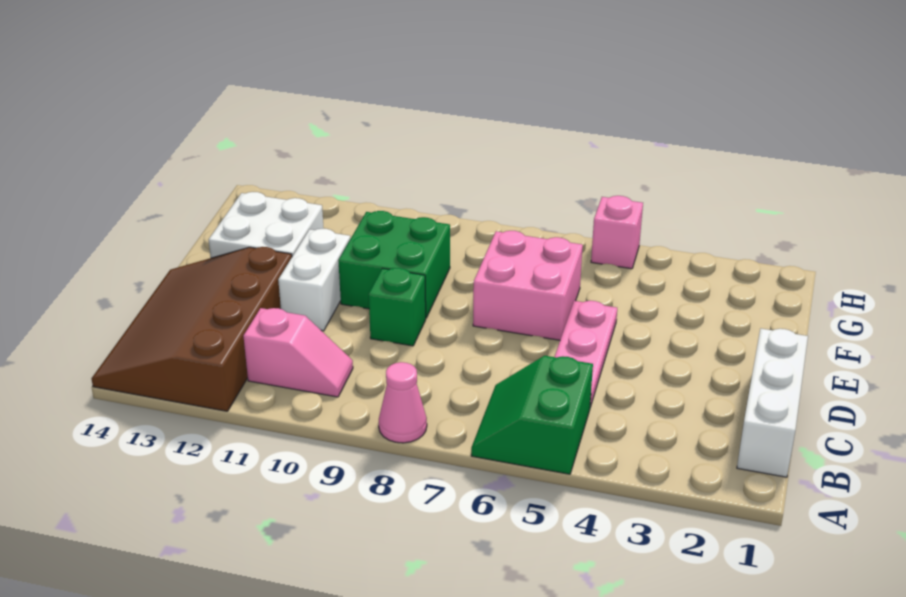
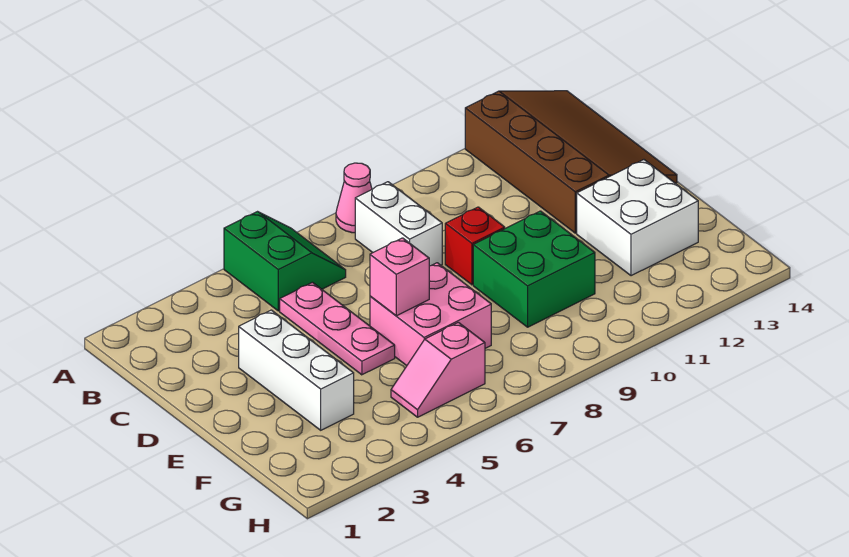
white 1x3 brick [737,329,808,477] -> white 1x3 brick moved to [239,310,354,430]
pink 1x2 slope [243,308,353,397] -> pink 1x2 slope moved to [391,322,485,417]
green 1x1 brick [369,268,426,346] -> red 1x1 brick [445,207,505,285]
white 1x2 brick [278,229,350,331] -> white 1x2 brick moved to [355,182,442,266]
pink 1x1 brick [591,196,643,269] -> pink 1x1 brick moved to [370,238,429,316]

